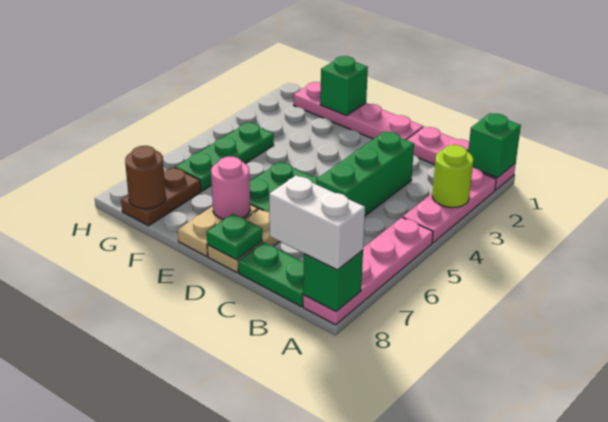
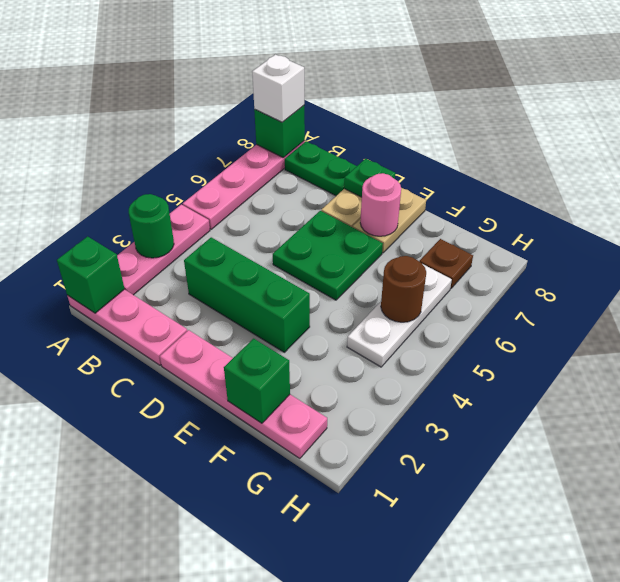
lime 1x1 round brick [432,145,473,208] -> green 1x1 round brick [129,194,174,258]
white 1x2 brick [269,175,365,270] -> white 1x1 brick [252,55,304,122]
green 1x3 brick [316,131,414,216] -> green 1x3 brick turned to [184,237,310,352]
green 1x3 plate [175,122,274,191] -> white 1x3 plate [347,264,452,367]
brown 1x2 plate [121,167,201,226] -> brown 1x1 plate [419,239,473,289]
brown 1x1 round brick [125,146,166,209] -> brown 1x1 round brick moved to [381,256,426,322]

